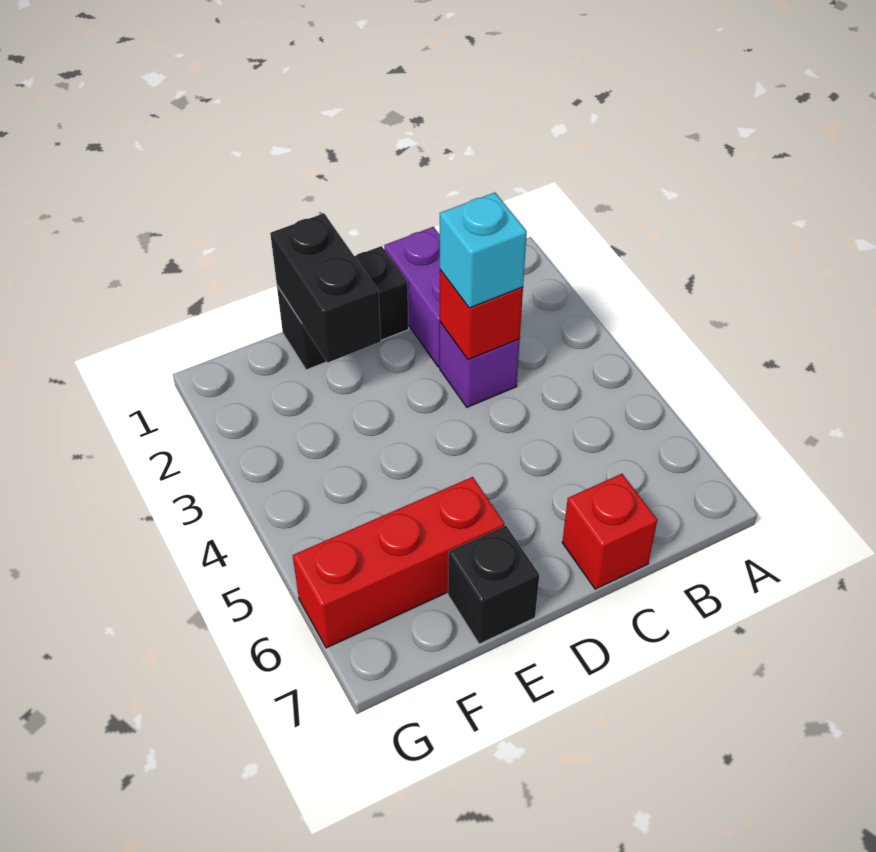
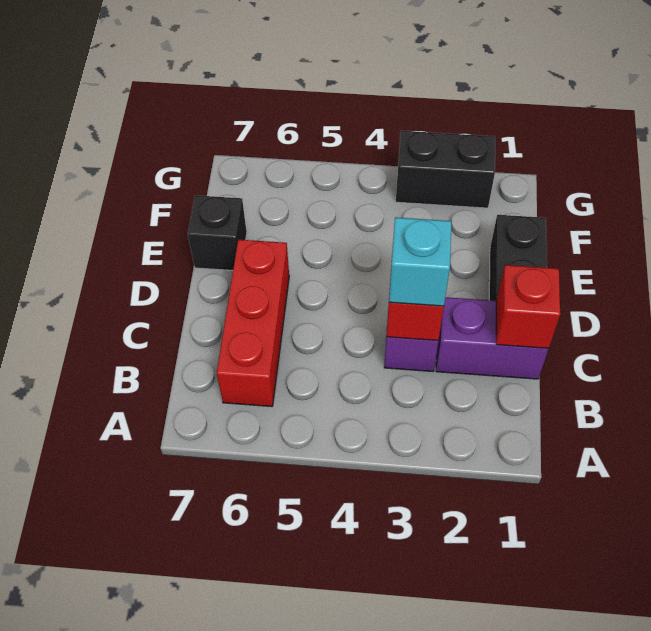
red 1x1 brick [562,474,657,589] -> red 1x1 brick moved to [496,265,560,349]
black 1x2 brick [270,213,381,363] -> black 1x2 brick moved to [396,131,495,208]
red 1x3 brick [293,477,504,648] -> red 1x3 brick moved to [217,240,289,407]

